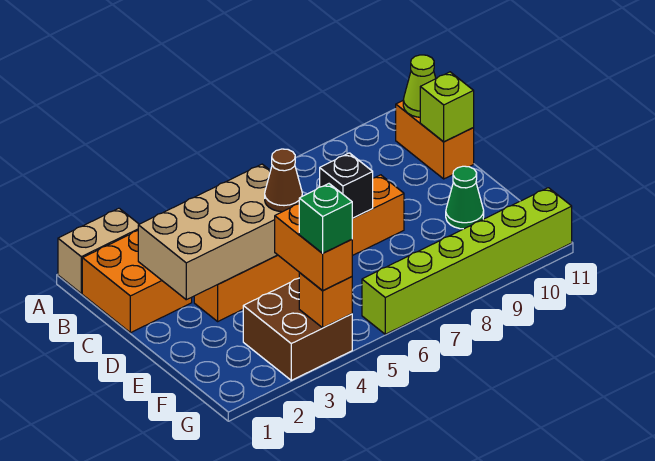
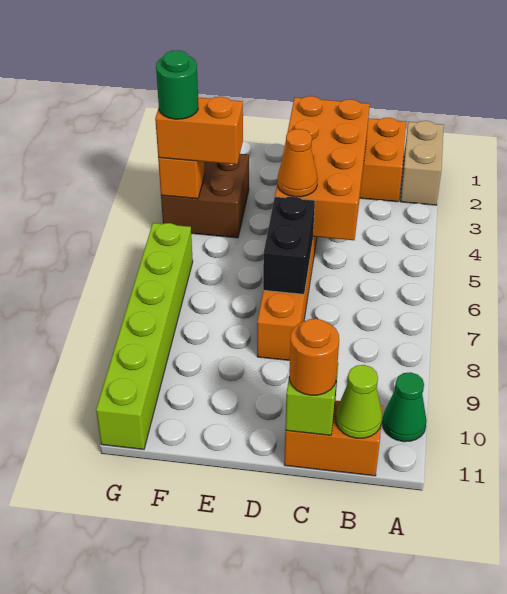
tan 2x4 brick [138,164,281,300] -> orange 2x4 brick [275,96,370,240]
none -> orange 1x1 round brick [289,319,339,395]
brown 1x1 cone [265,149,302,212] -> orange 1x1 cone [278,129,318,197]
black 1x1 brick [320,153,373,218] -> black 1x2 brick [263,196,315,294]
green 1x1 cone [446,166,484,229] -> green 1x1 cone moved to [382,372,427,442]
green 1x1 brick [299,184,353,253] -> green 1x1 round brick [156,50,198,119]

